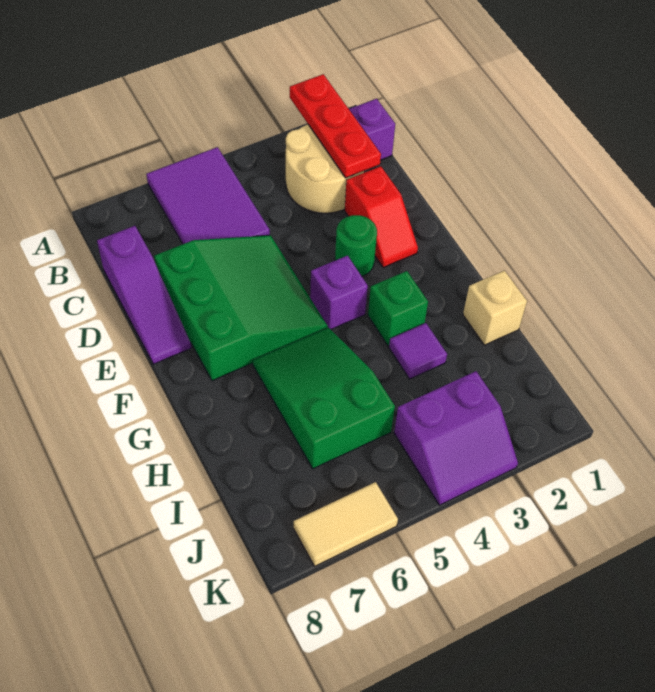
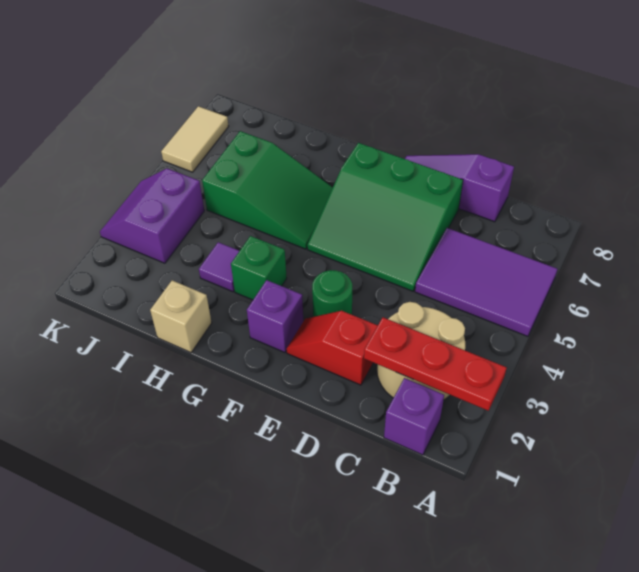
purple 1x1 brick [310,256,368,329] -> purple 1x1 brick moved to [247,280,303,352]

